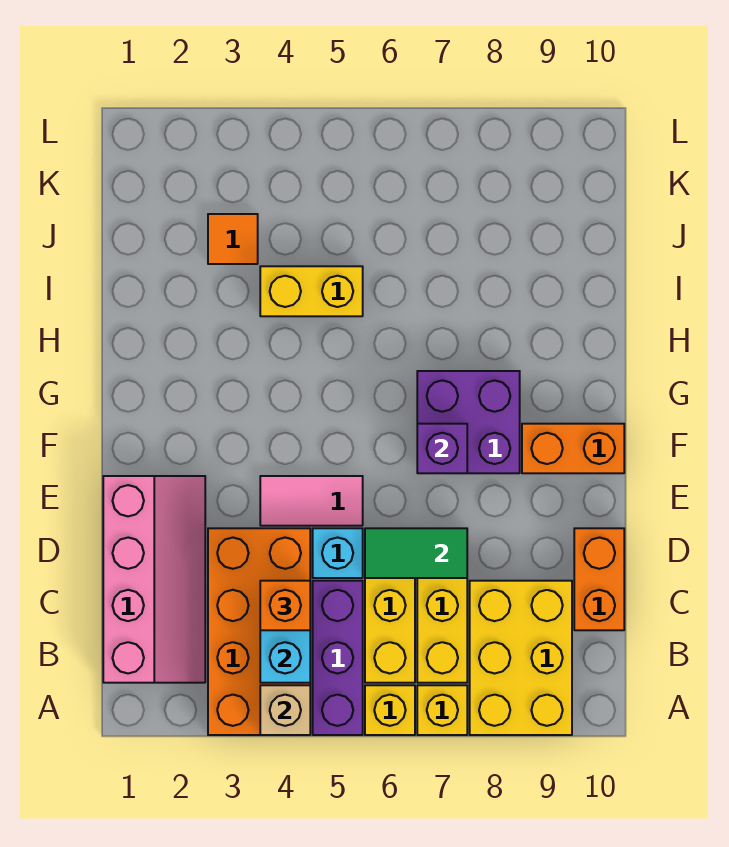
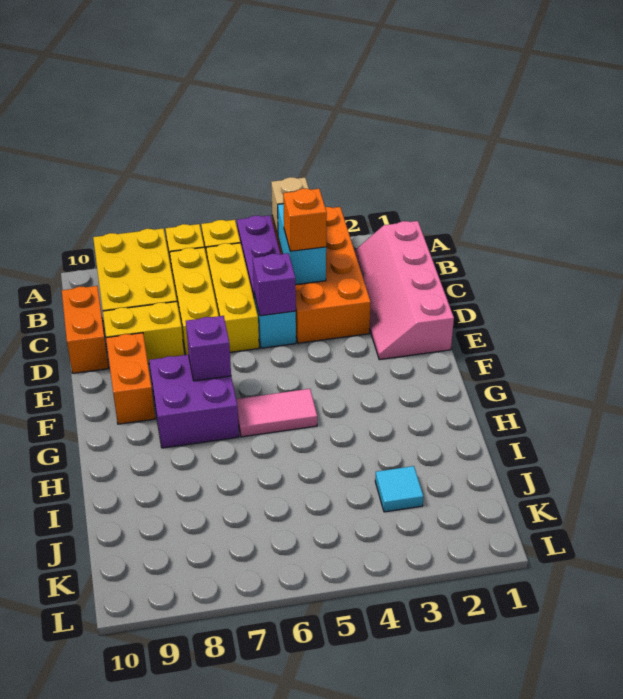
none -> purple 1x1 brick [253,253,296,316]
green 1x2 tile [365,528,467,578] -> none
pink 1x2 tile [260,476,363,526] -> pink 1x2 tile moved to [236,389,317,437]
orange 1x2 brick [522,424,624,473] -> orange 1x2 brick turned to [106,333,155,424]
yellow 1x2 brick [260,266,363,316] -> yellow 1x2 brick moved to [103,302,184,363]
orange 1x1 tile [208,214,258,264] -> cyan 1x1 tile [375,466,423,512]

